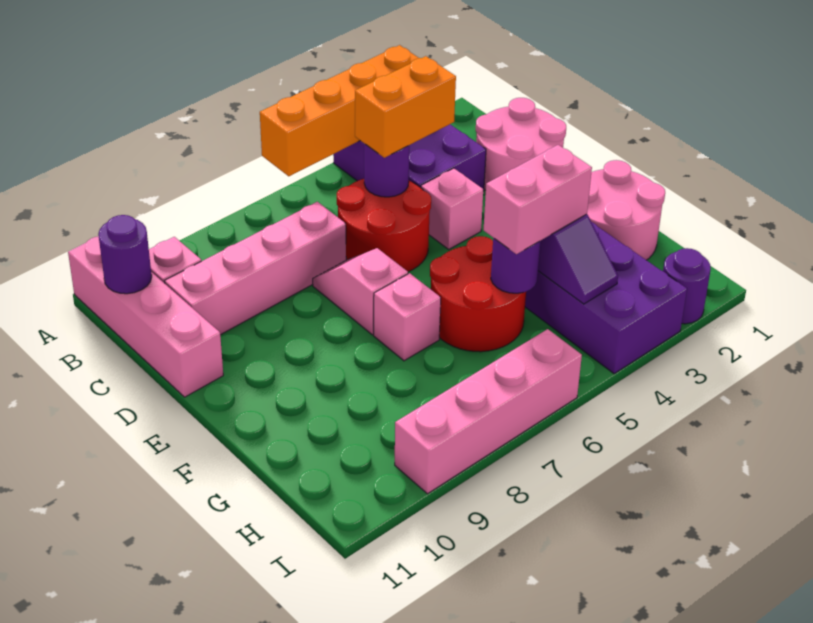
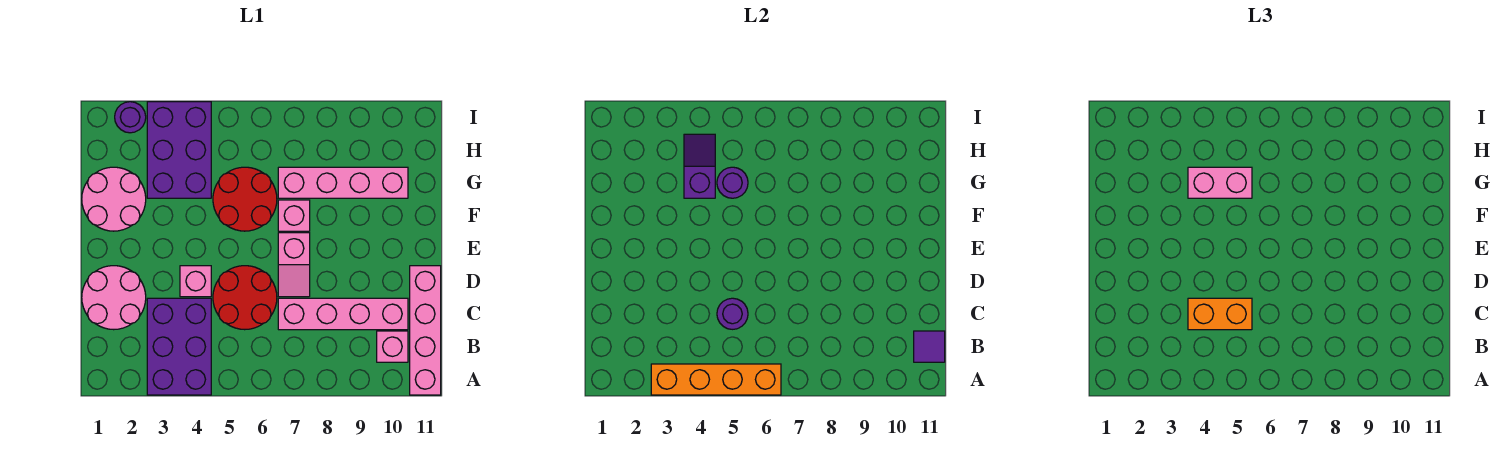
purple 1x1 round brick [98,215,152,294] -> purple 1x1 tile [914,331,945,362]
pink 1x4 brick [395,329,582,494] -> pink 1x4 brick moved to [278,167,408,198]

